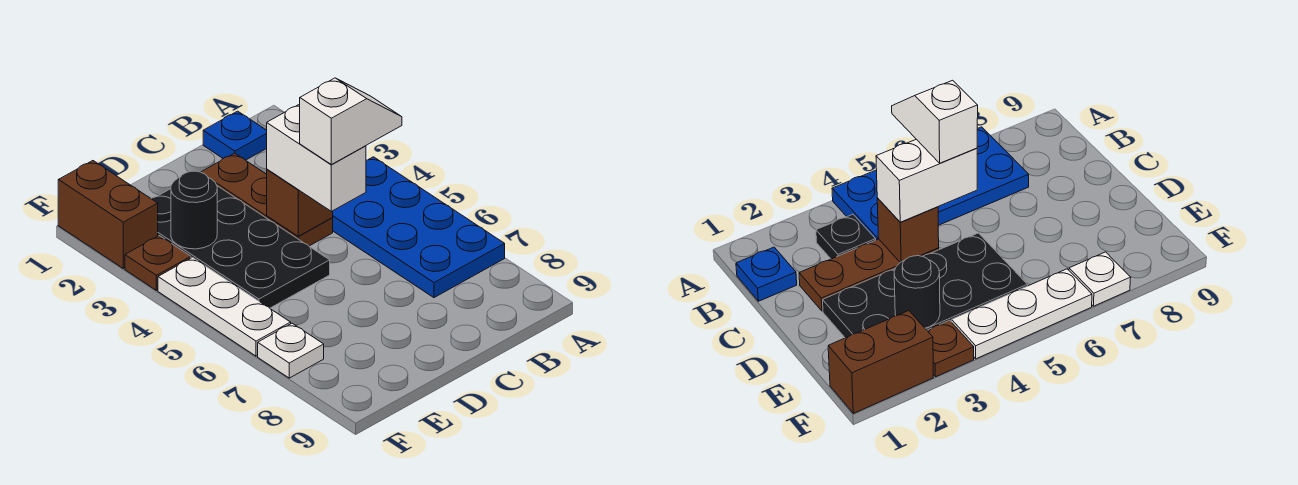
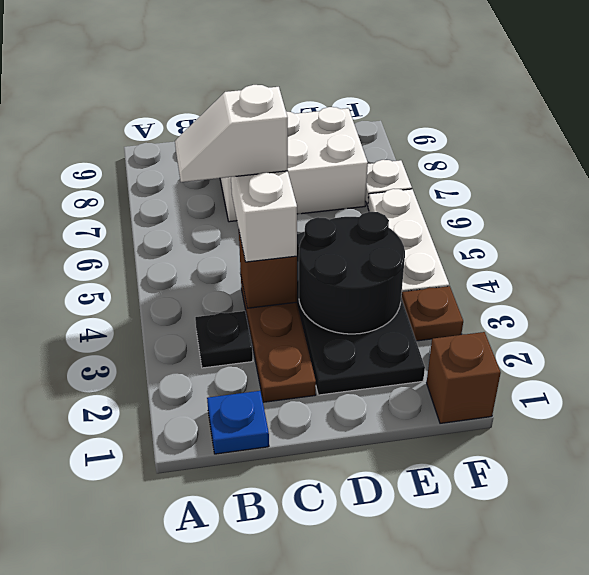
blue 2x4 plate [332,157,505,298] -> none
none -> white 2x3 brick [220,107,368,222]
black 1x1 round brick [171,171,217,249] -> black 2x2 round brick [299,212,405,334]
brown 1x2 brick [58,161,158,268] -> brown 1x1 brick [427,332,501,423]

